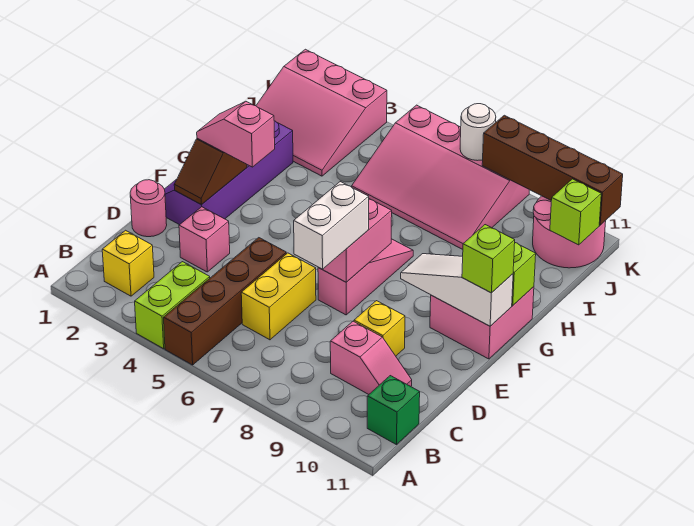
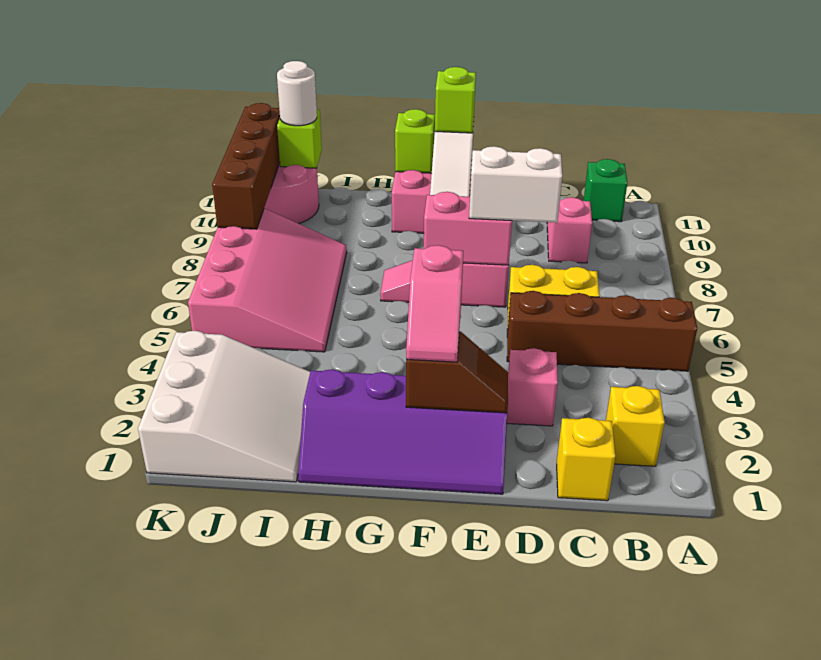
lime 1x2 brick [135,262,210,349] -> none
pink 1x1 round brick [130,180,167,237] -> none
yellow 1x1 brick [354,301,405,356] -> yellow 1x1 brick moved to [557,418,615,501]
pink 3x3 slope [256,49,387,176] -> white 3x3 slope [138,331,310,482]
white 1x1 round brick [460,104,496,161] -> white 1x1 round brick moved to [277,61,317,126]

